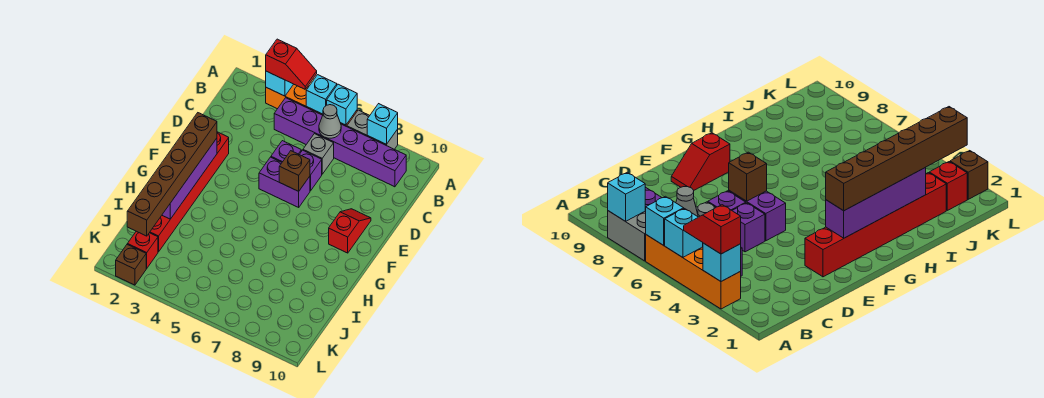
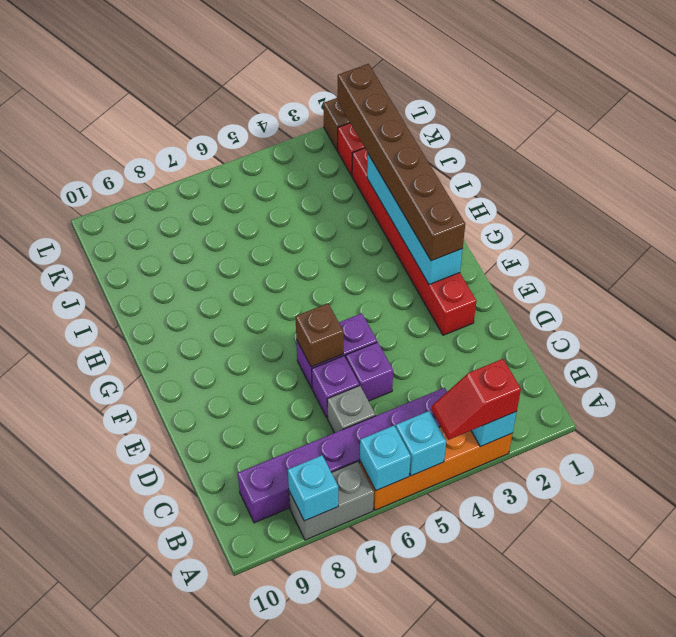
grey 1x1 cone [319,105,341,138] -> none
red 1x2 slope [329,209,371,253] -> none
purple 1x4 brick [162,138,217,219] -> cyan 1x4 brick [367,154,463,285]

